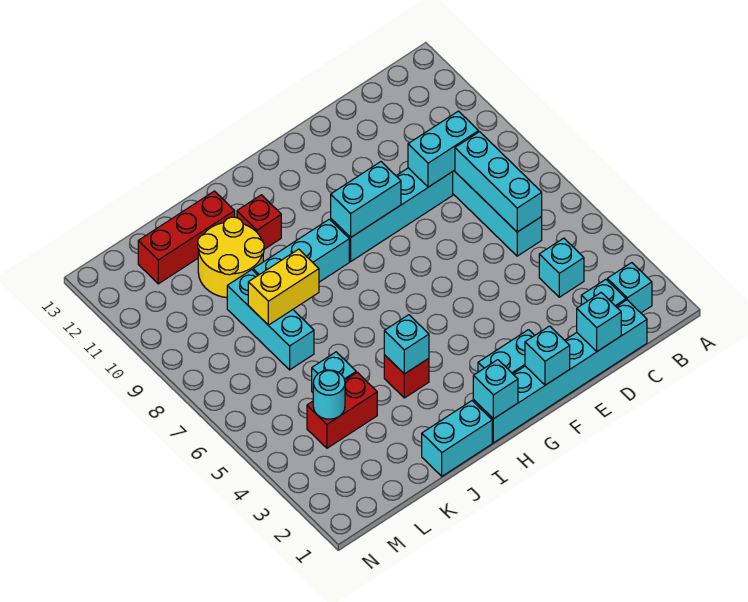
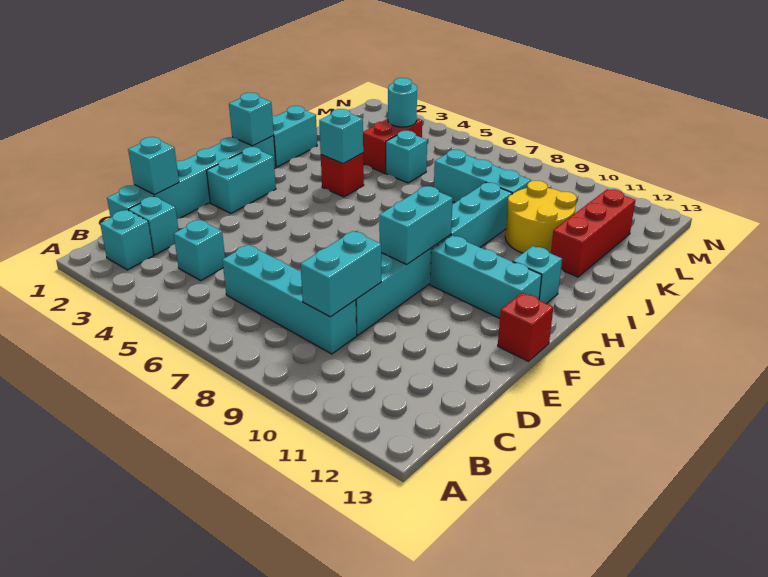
cyan 1x3 brick [455,132,542,232] -> cyan 1x3 brick moved to [430,235,542,319]
cyan 1x1 brick [525,326,570,385] -> cyan 1x1 brick moved to [513,246,562,304]
red 1x1 brick [237,195,281,249] -> red 1x1 brick moved to [498,293,553,361]
yellow 1x2 brick [248,249,319,325] -> none

